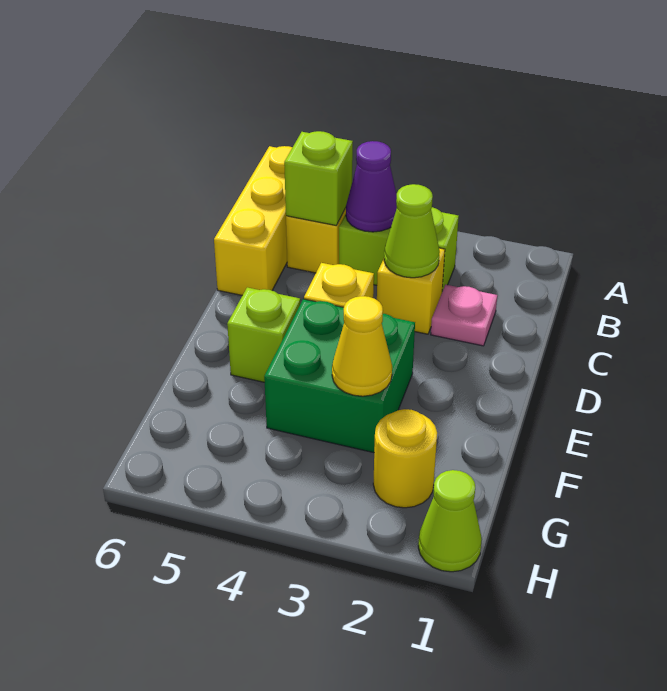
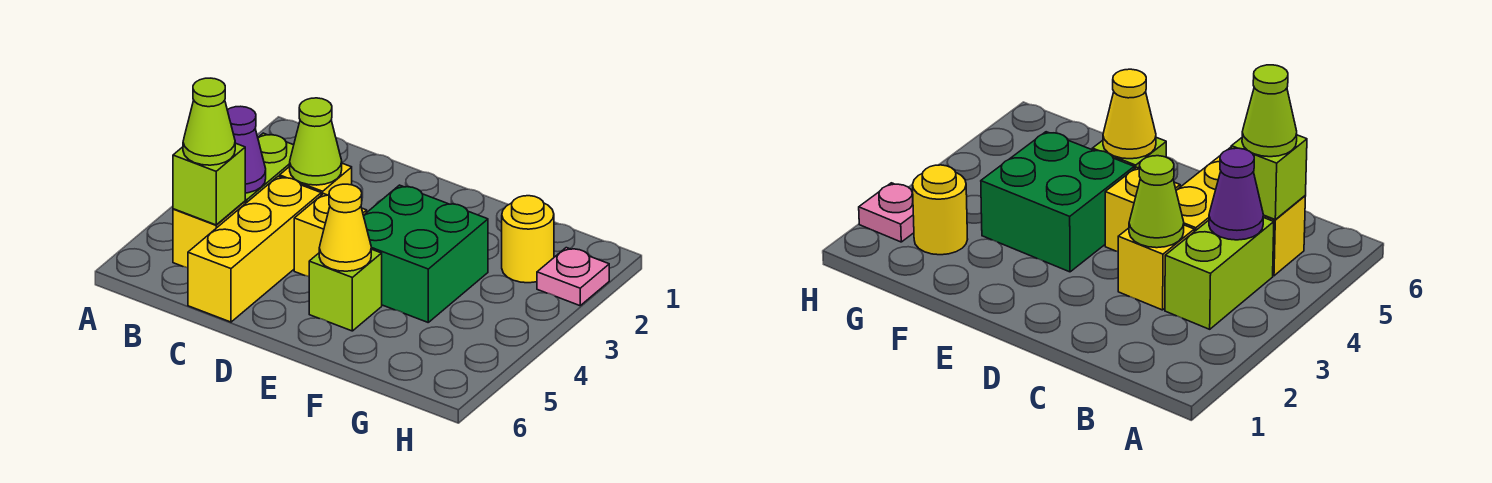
yellow 1x3 brick [214,146,292,295] -> yellow 1x3 brick turned to [188,176,321,322]
pink 1x1 plate [431,285,497,346] -> pink 1x1 plate moved to [537,248,609,306]
yellow 1x1 cone [332,296,392,396] -> yellow 1x1 cone moved to [319,184,371,271]
lime 1x1 cone [418,470,482,572] -> lime 1x1 cone moved to [183,78,235,165]

